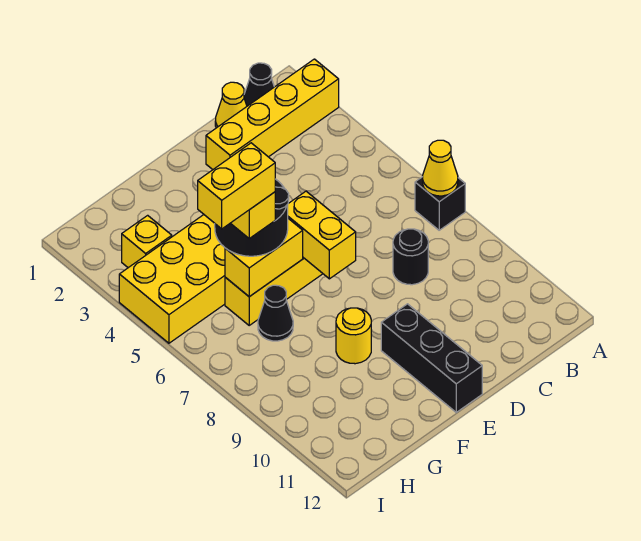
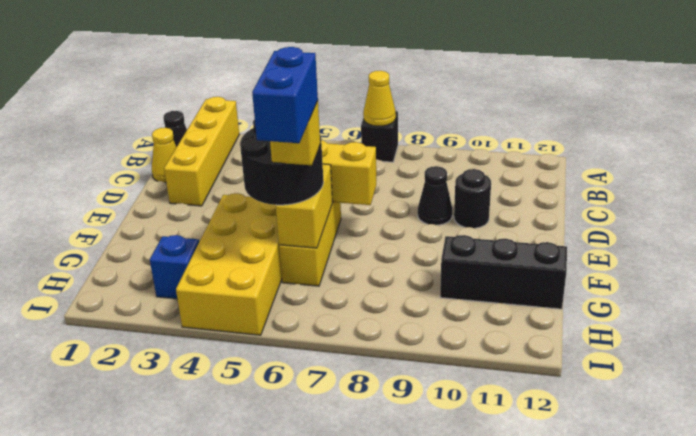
black 1x1 round brick [393,229,428,285] -> black 1x1 round brick moved to [454,169,491,228]
black 1x3 brick [381,304,482,412] -> black 1x3 brick moved to [440,235,567,309]
yellow 1x1 round brick [336,308,371,364] -> none
yellow 1x2 brick [198,143,275,229] -> blue 1x2 brick [252,47,318,143]
black 1x1 cone [258,285,293,341] -> black 1x1 cone moved to [418,166,452,225]
yellow 1x1 brick [122,215,172,268] -> blue 1x1 brick [150,235,199,299]

